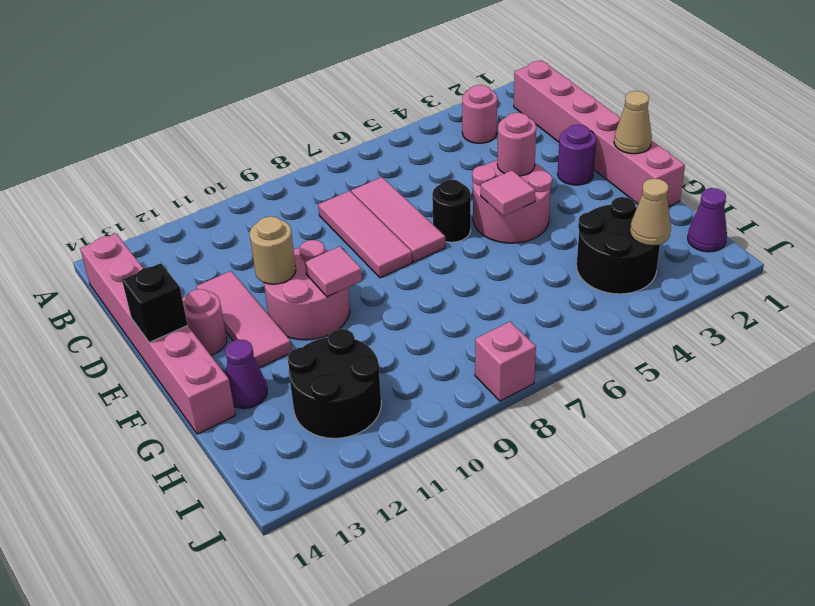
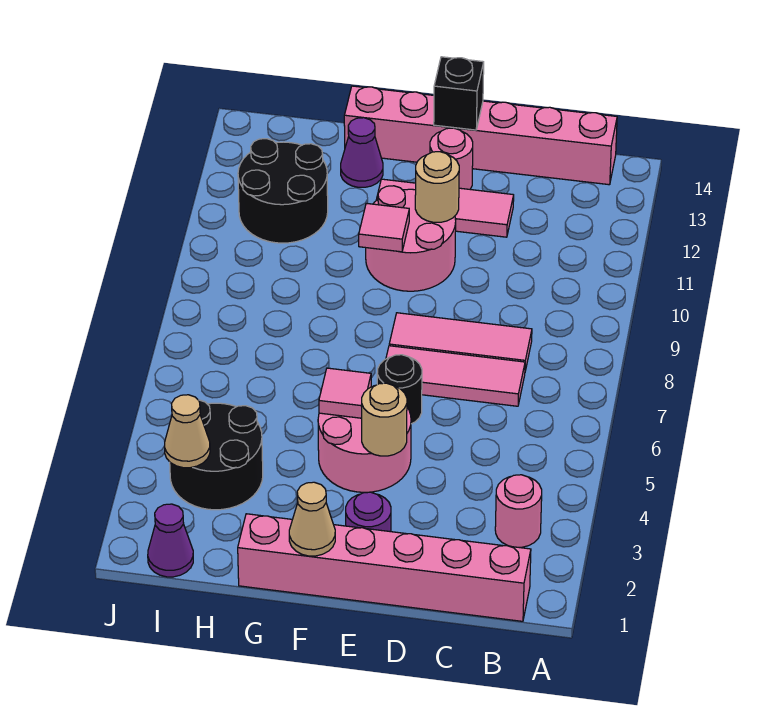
pink 1x1 round brick [497,113,536,176] -> tan 1x1 round brick [362,383,407,456]
pink 1x1 brick [475,322,536,401] -> none

